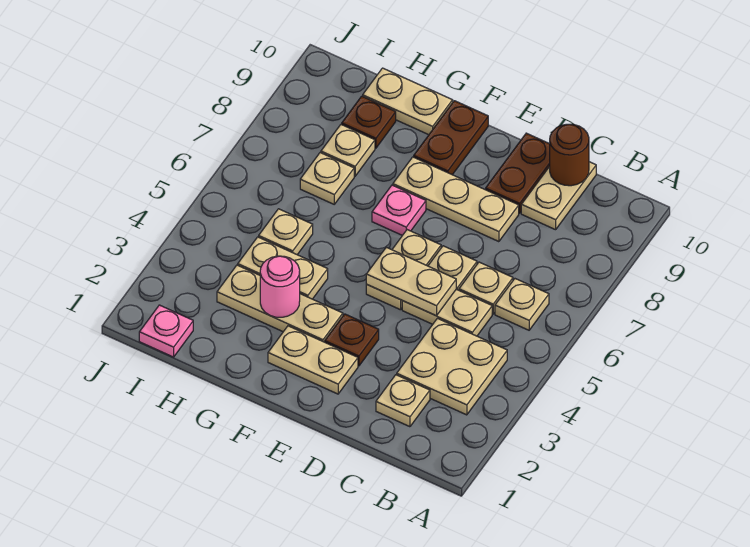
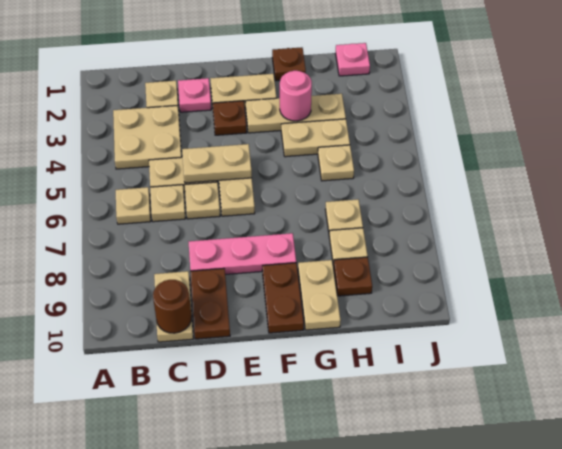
tan 1x3 plate [393,157,519,242] -> pink 1x3 plate [189,233,296,275]
pink 1x1 plate [372,185,426,235] -> pink 1x1 plate moved to [178,78,211,112]
none -> brown 1x1 plate [272,47,306,81]
tan 1x2 plate [363,68,453,135] -> tan 1x2 plate turned to [298,260,341,330]

